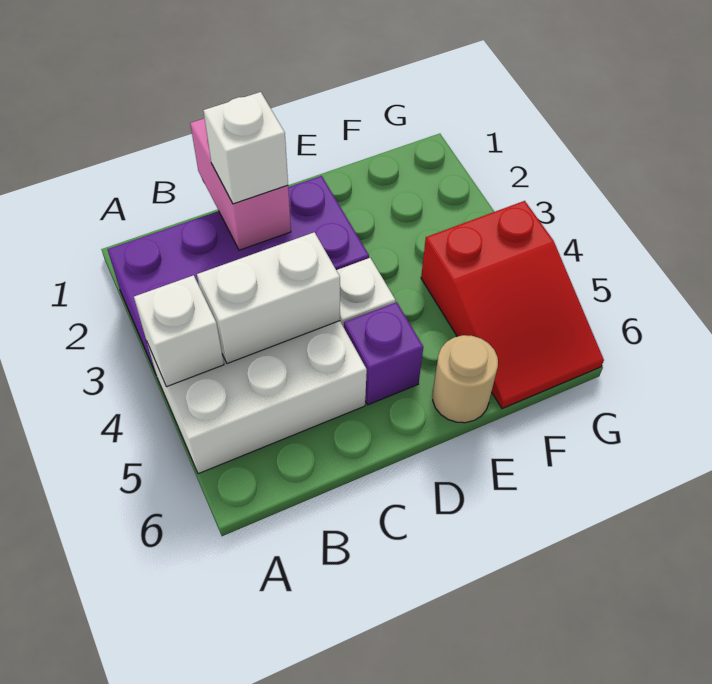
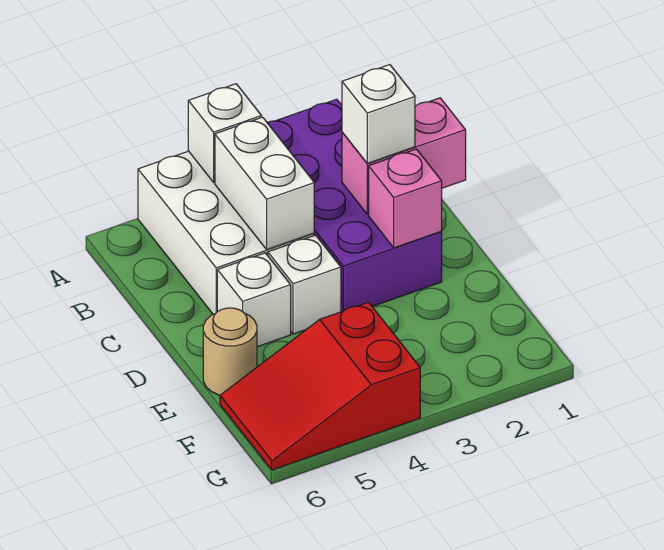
none -> pink 1x1 brick [369,149,442,248]
purple 1x1 brick [344,302,423,405] -> white 1x1 brick [217,253,291,347]

